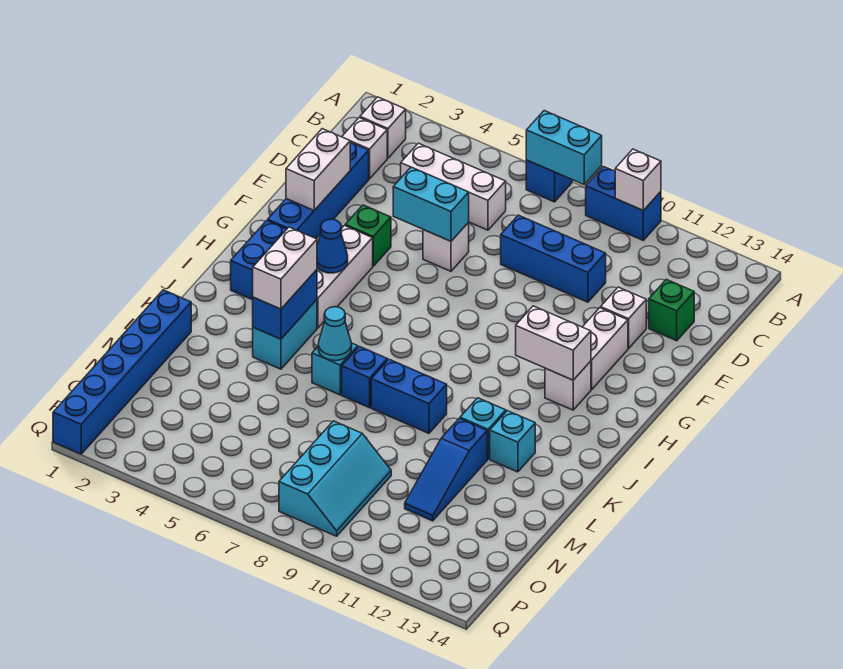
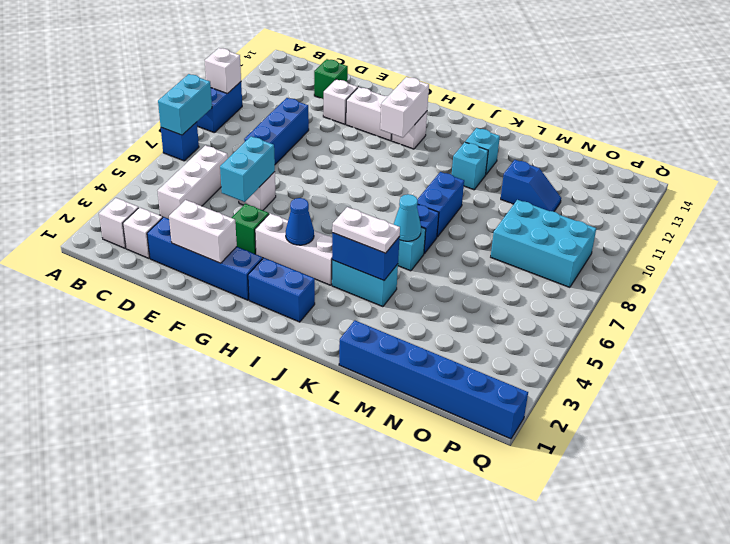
white 1x2 brick [253,227,317,309] -> white 1x2 plate [332,207,400,253]
blue 1x3 slope [405,418,487,521] -> blue 1x2 slope [501,160,561,212]
cyan 2x3 slope [279,421,391,536] -> cyan 2x3 brick [491,200,596,287]

